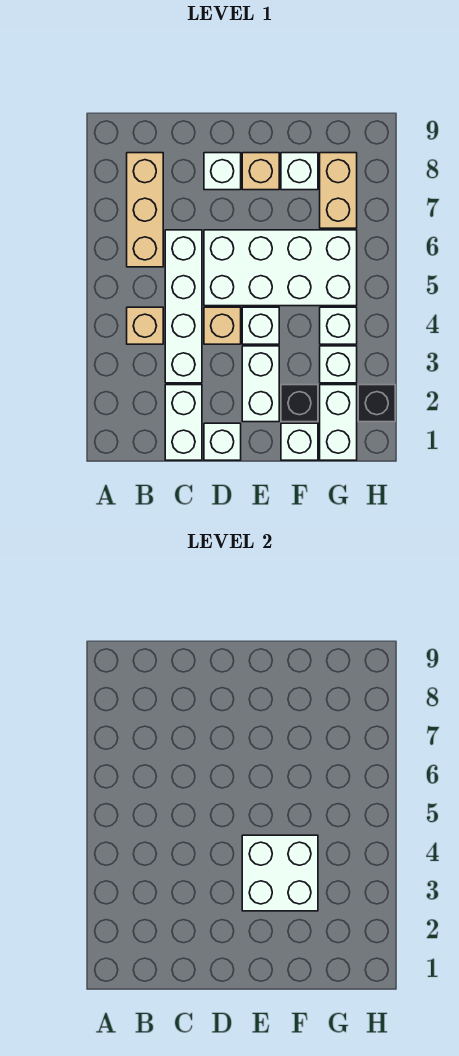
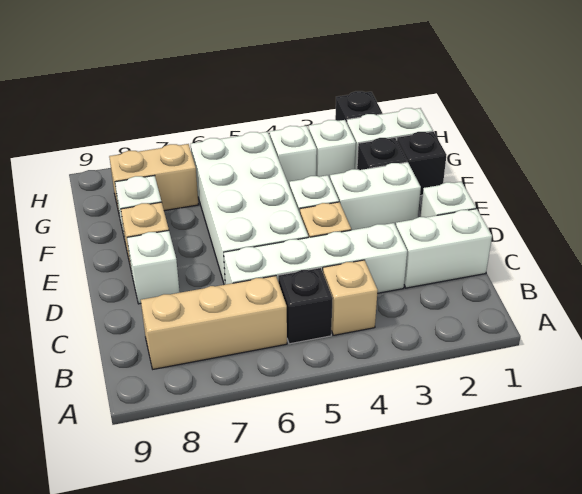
none -> black 1x1 brick [278,268,333,344]
white 2x2 brick [242,835,318,911] -> none
white 1x1 brick [281,423,318,460] -> black 1x1 brick [397,132,446,196]

